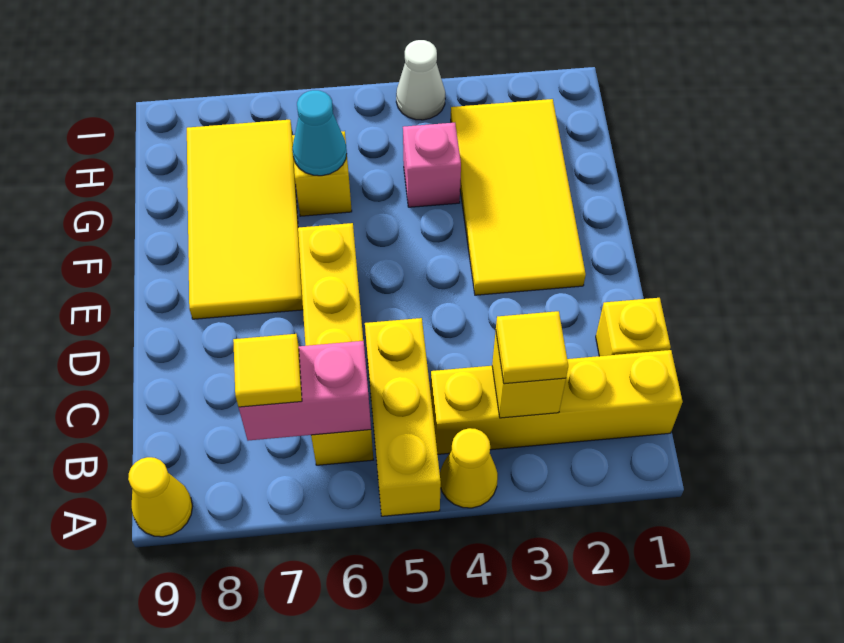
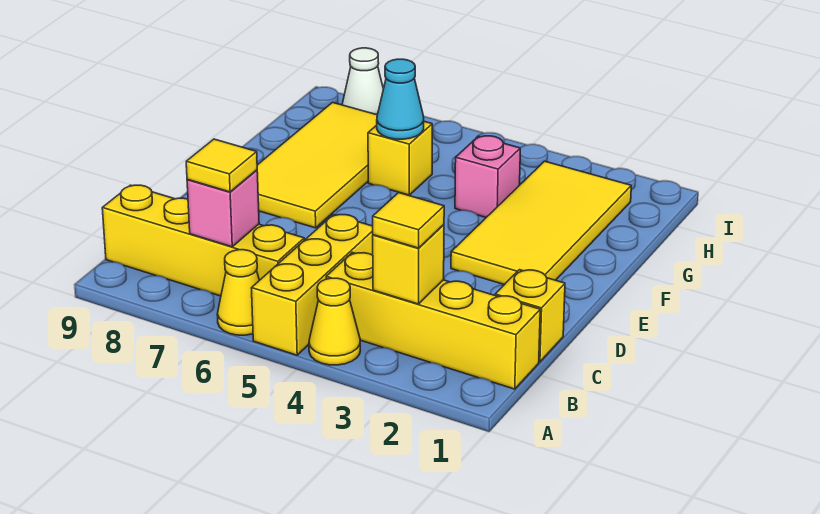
yellow 1x1 cone [128,457,193,537] -> yellow 1x1 cone moved to [217,250,259,335]
yellow 1x4 brick [298,223,373,465] -> yellow 1x4 brick turned to [102,185,304,296]
pink 1x2 brick [239,341,371,441] -> pink 1x1 brick [187,170,259,247]
white 1x1 cone [396,40,445,120] -> white 1x1 cone moved to [342,48,383,115]

